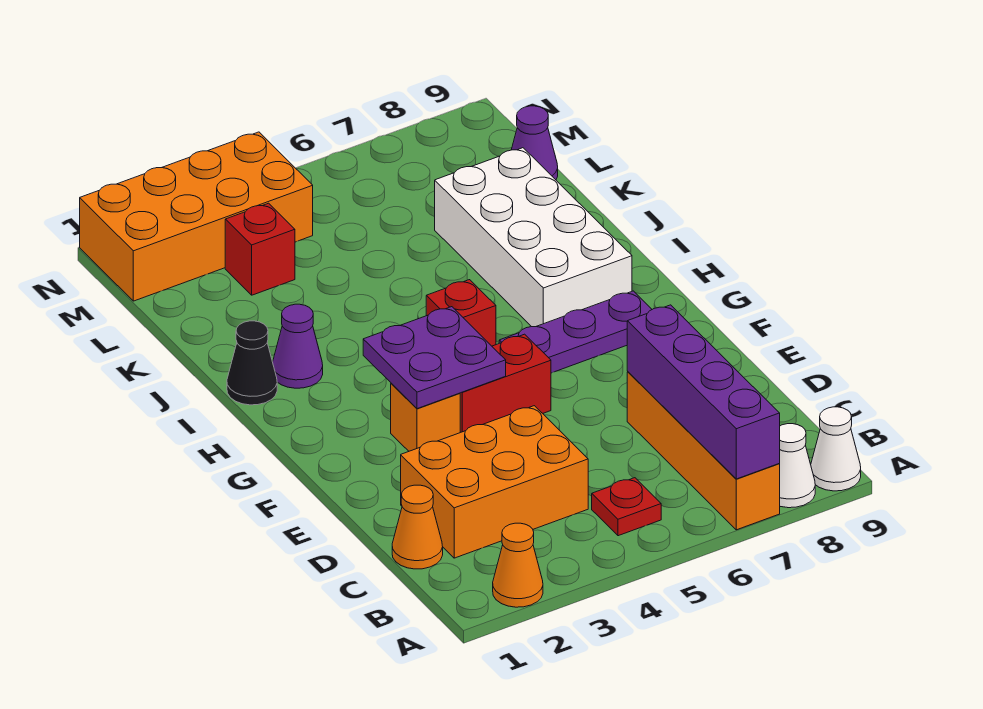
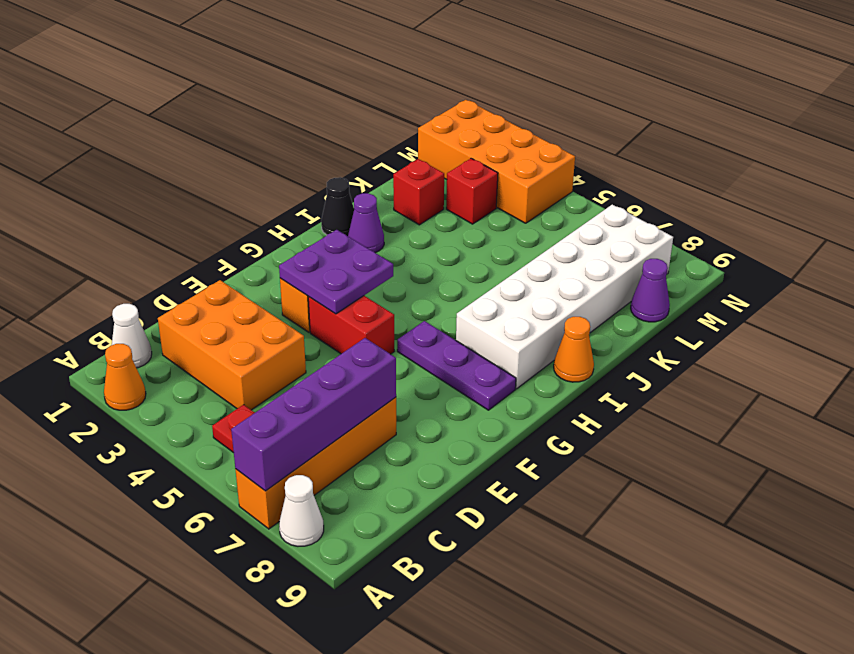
white 1x1 cone [811,407,861,491] -> white 1x1 cone moved to [112,304,152,368]
orange 1x1 cone [392,485,443,569] -> orange 1x1 cone moved to [554,317,594,382]
red 1x1 brick [426,280,496,346] -> red 1x1 brick moved to [393,159,444,225]
white 2x4 brick [435,148,632,327] -> white 2x6 brick [456,204,673,389]

